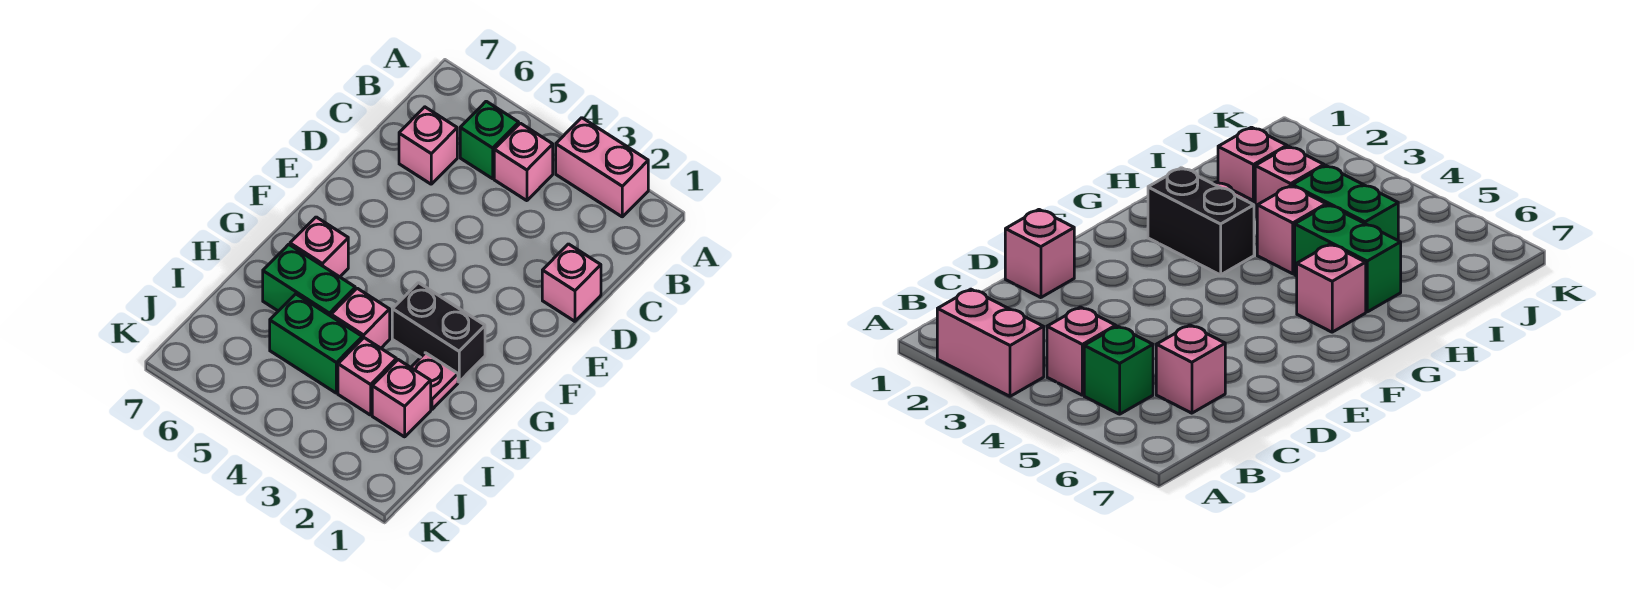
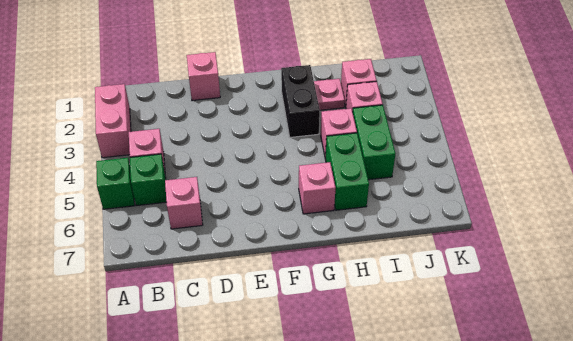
none -> green 1x1 brick [96,158,135,209]

